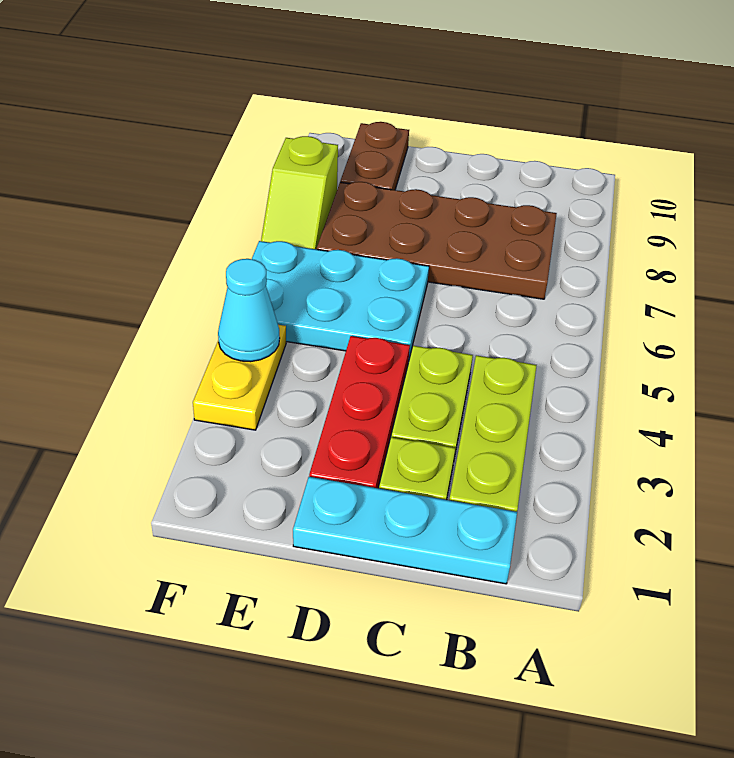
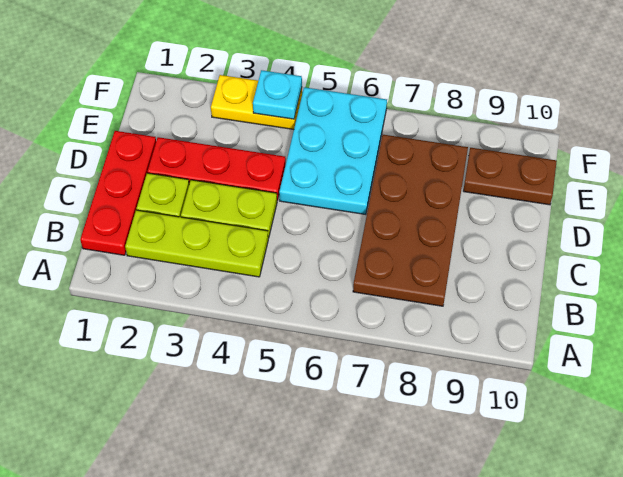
cyan 1x3 plate [293,477,517,584] -> red 1x3 plate [80,131,156,255]
cyan 1x1 cone [218,259,280,362] -> cyan 1x1 plate [253,70,302,119]
lime 1x2 slope [261,136,338,249] -> none

